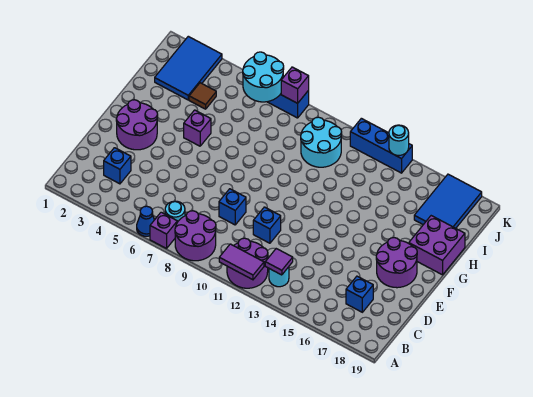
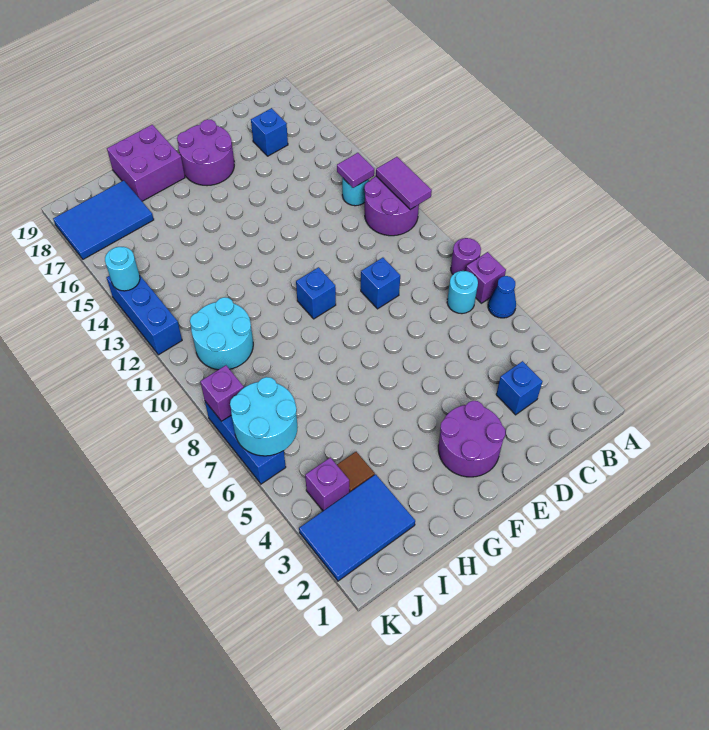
purple 2x2 round brick [175,211,216,261] -> purple 1x1 round brick [451,238,481,274]
blue 1x1 brick [253,207,281,243] -> blue 1x1 brick moved to [296,267,336,319]
purple 1x1 brick [184,110,211,146] -> purple 1x1 brick moved to [305,458,349,511]

